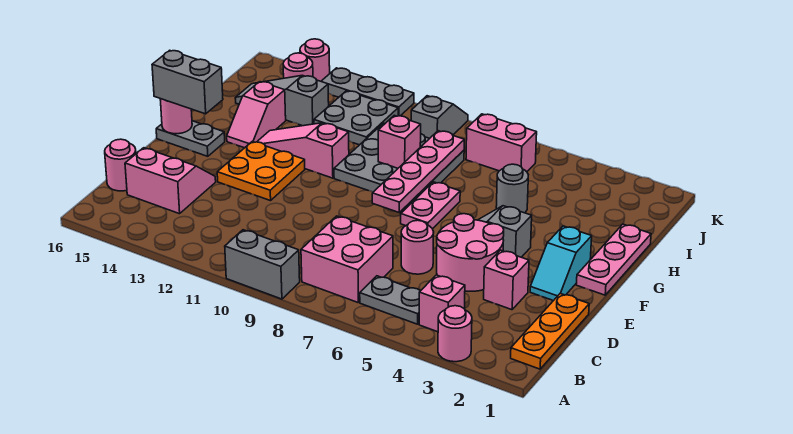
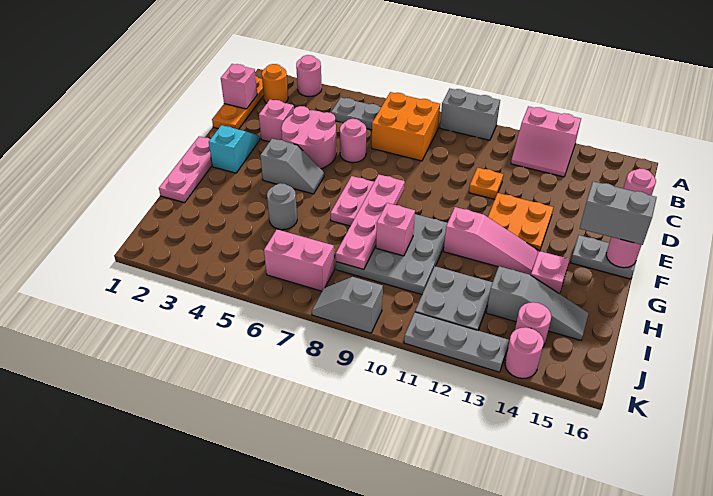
none -> orange 1x1 round brick [262,64,288,103]
pink 1x1 brick [419,275,465,332] -> pink 1x1 brick moved to [221,64,257,109]
pink 2x2 brick [301,216,393,302] -> orange 2x2 brick [372,92,440,161]
pink 2x2 slope [125,148,216,214] -> pink 2x2 slope moved to [511,106,581,177]
none -> orange 1x1 plate [469,168,503,199]
grey 1x2 slope [411,96,468,138] -> grey 1x2 slope turned to [312,277,383,333]

